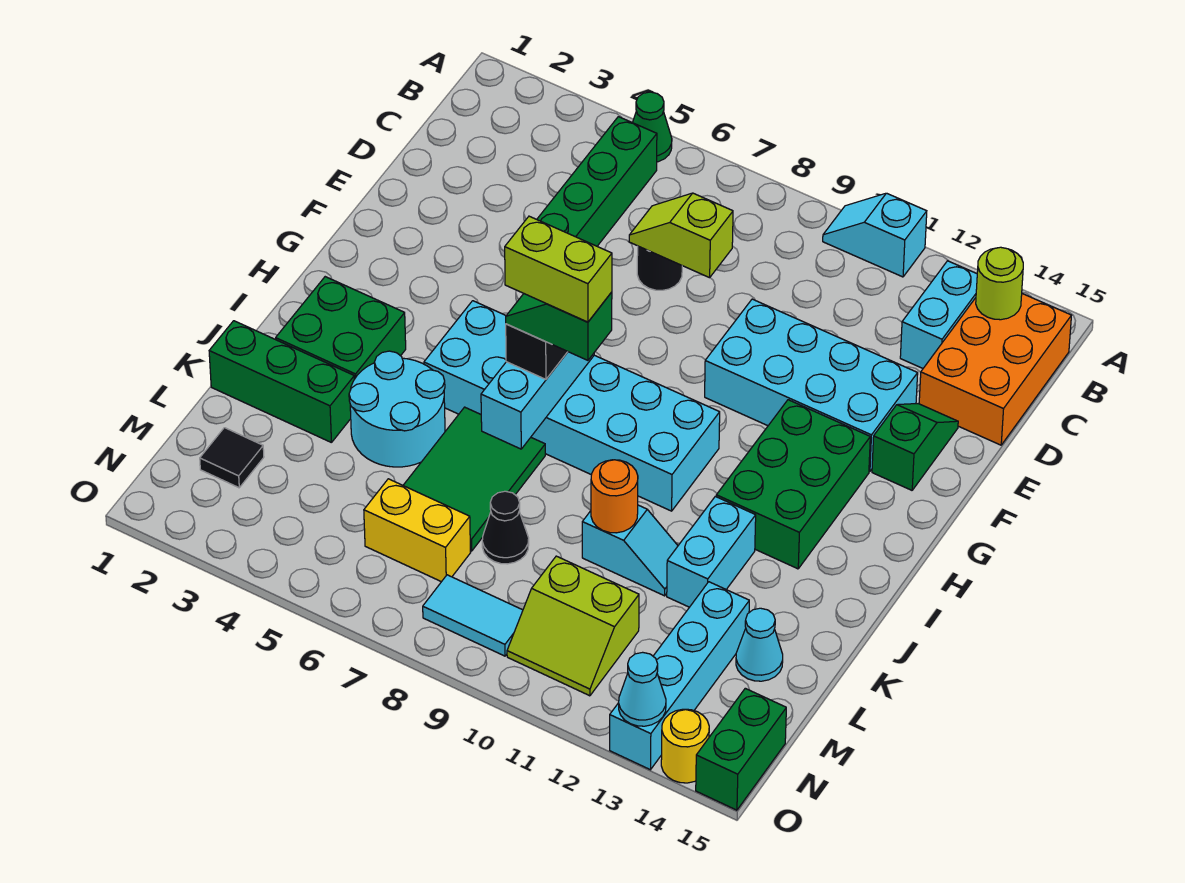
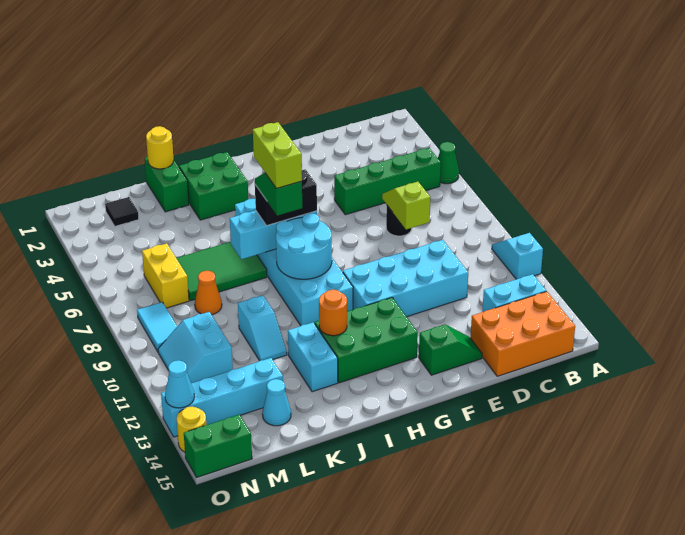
lime 1x1 round brick [976,247,1023,320] -> none
cyan 2x4 brick [705,299,918,471] -> cyan 2x4 brick turned to [343,240,468,317]
cyan 2x2 round brick [349,351,445,467] -> cyan 2x2 round brick moved to [276,213,332,279]
cyan 1x2 brick [667,496,756,607] -> cyan 1x2 brick turned to [288,322,338,392]
green 1x3 brick [209,321,354,443] -> green 1x2 brick [145,157,189,212]
none -> yellow 1x1 round brick [146,126,174,169]
orange 1x1 round brick [591,460,638,533] -> orange 1x1 round brick moved to [319,290,347,336]
black 1x1 cone [482,491,529,564] -> orange 1x1 cone [195,271,222,315]
lime 2x2 slope [507,556,639,696] -> cyan 2x2 slope [158,312,233,383]

